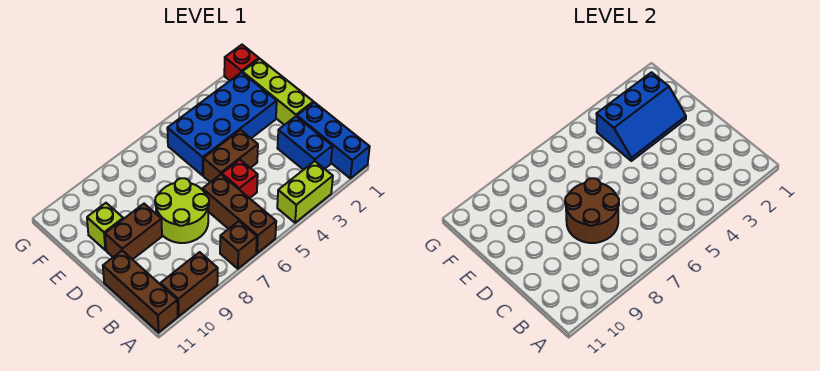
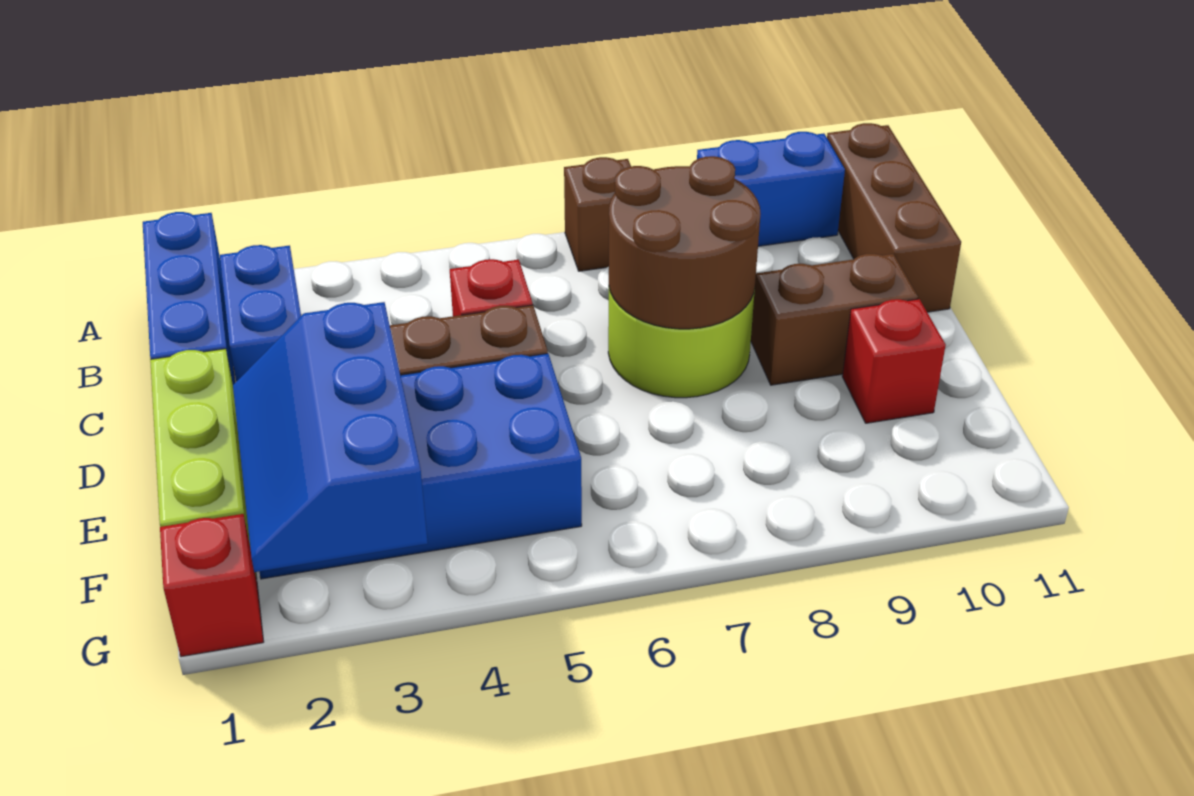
lime 1x2 brick [277,161,333,223] -> none
brown 1x3 brick [203,174,276,253] -> none
brown 1x2 brick [160,252,218,316] -> blue 1x2 brick [697,132,845,246]
blue 2x3 slope [596,72,686,161] -> blue 2x3 slope turned to [233,302,428,572]
lime 1x1 brick [87,203,123,250] -> red 1x1 brick [842,299,946,423]

